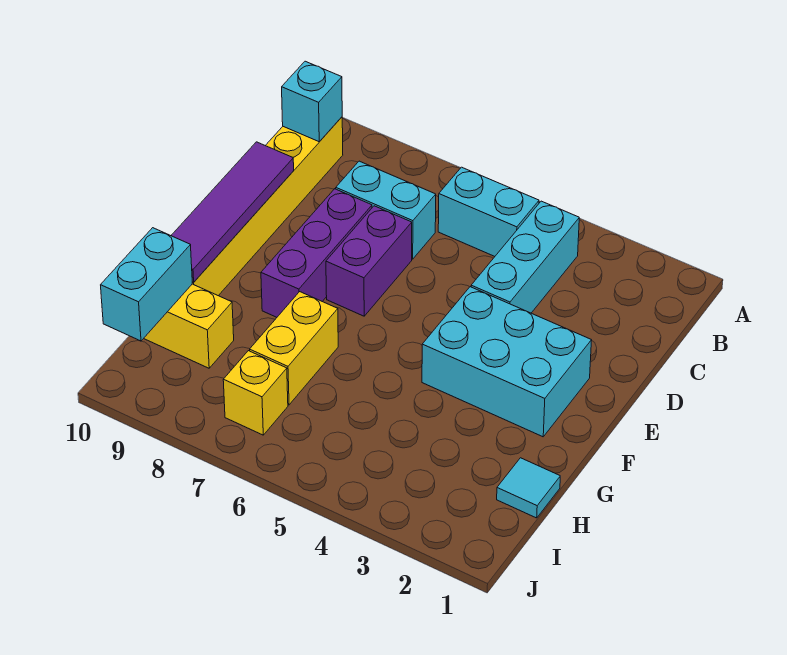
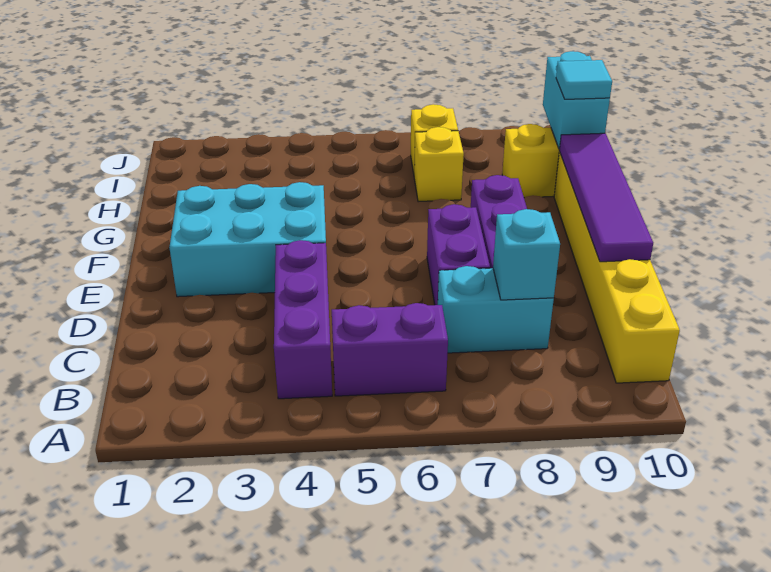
cyan 1x3 brick [471,201,579,313] -> purple 1x3 brick [274,240,332,399]
cyan 1x2 brick [438,167,539,256] -> purple 1x2 brick [332,303,448,396]
cyan 1x1 brick [282,61,342,142] -> cyan 1x1 brick moved to [493,209,560,300]
yellow 1x2 brick [250,292,338,405] -> yellow 1x1 brick [414,127,464,202]
cyan 1x1 tile [497,458,560,518] -> cyan 1x1 tile moved to [556,60,612,99]

